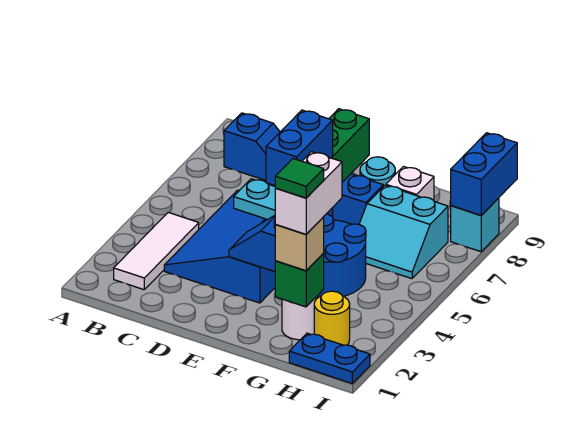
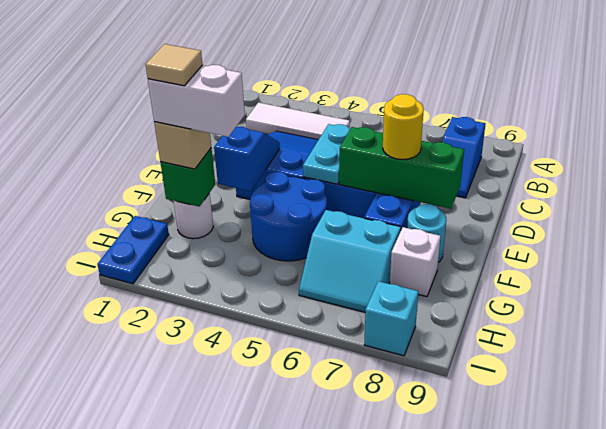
blue 1x2 brick [266,110,333,186] -> none
green 1x1 tile [275,159,324,198] -> tan 1x1 tile [145,44,203,86]
cyan 2x2 slope [359,185,448,279] -> cyan 2x2 slope turned to [299,210,401,312]
yellow 1x1 round brick [314,291,350,345] -> yellow 1x1 round brick moved to [383,94,424,160]
blue 1x2 brick [451,133,517,215] -> none

